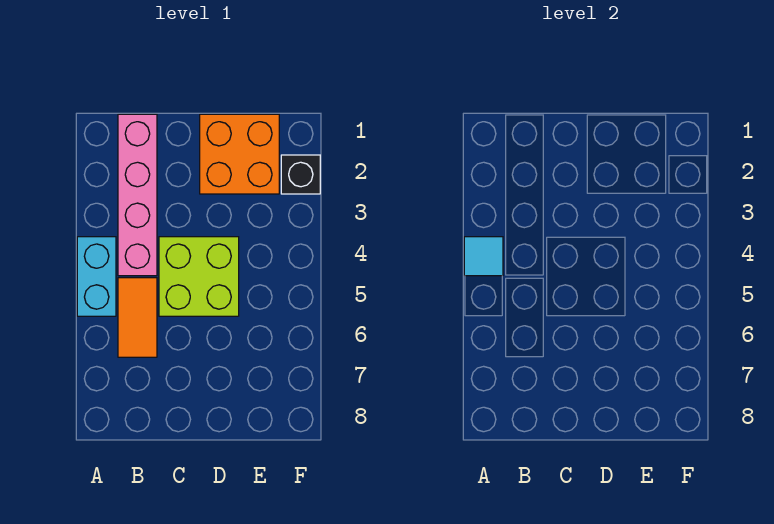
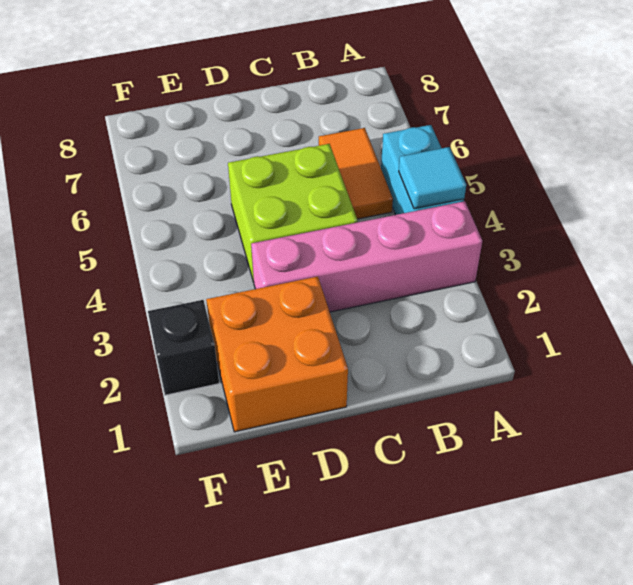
pink 1x4 brick [118,114,157,276] -> pink 1x4 brick turned to [251,201,482,312]

